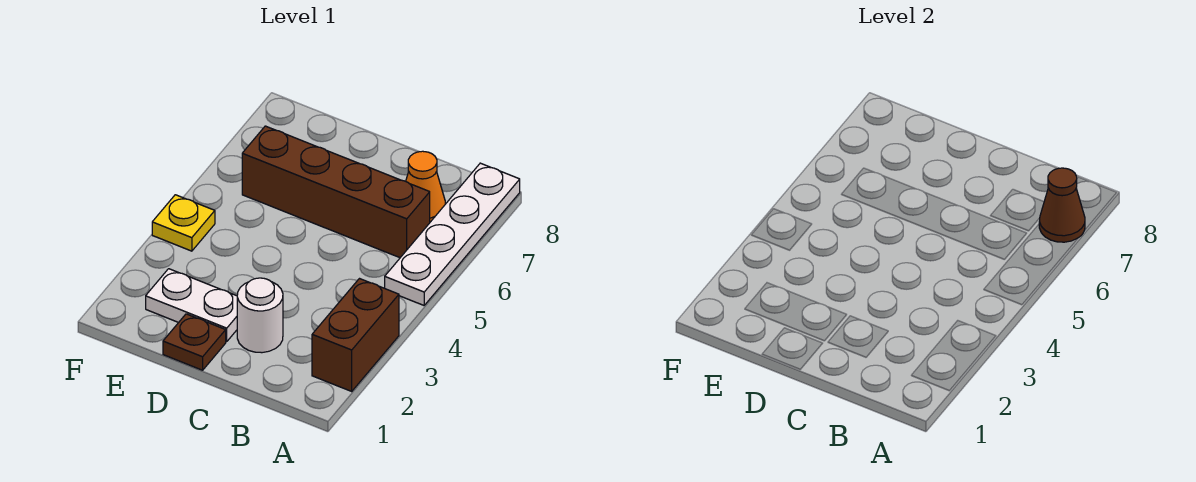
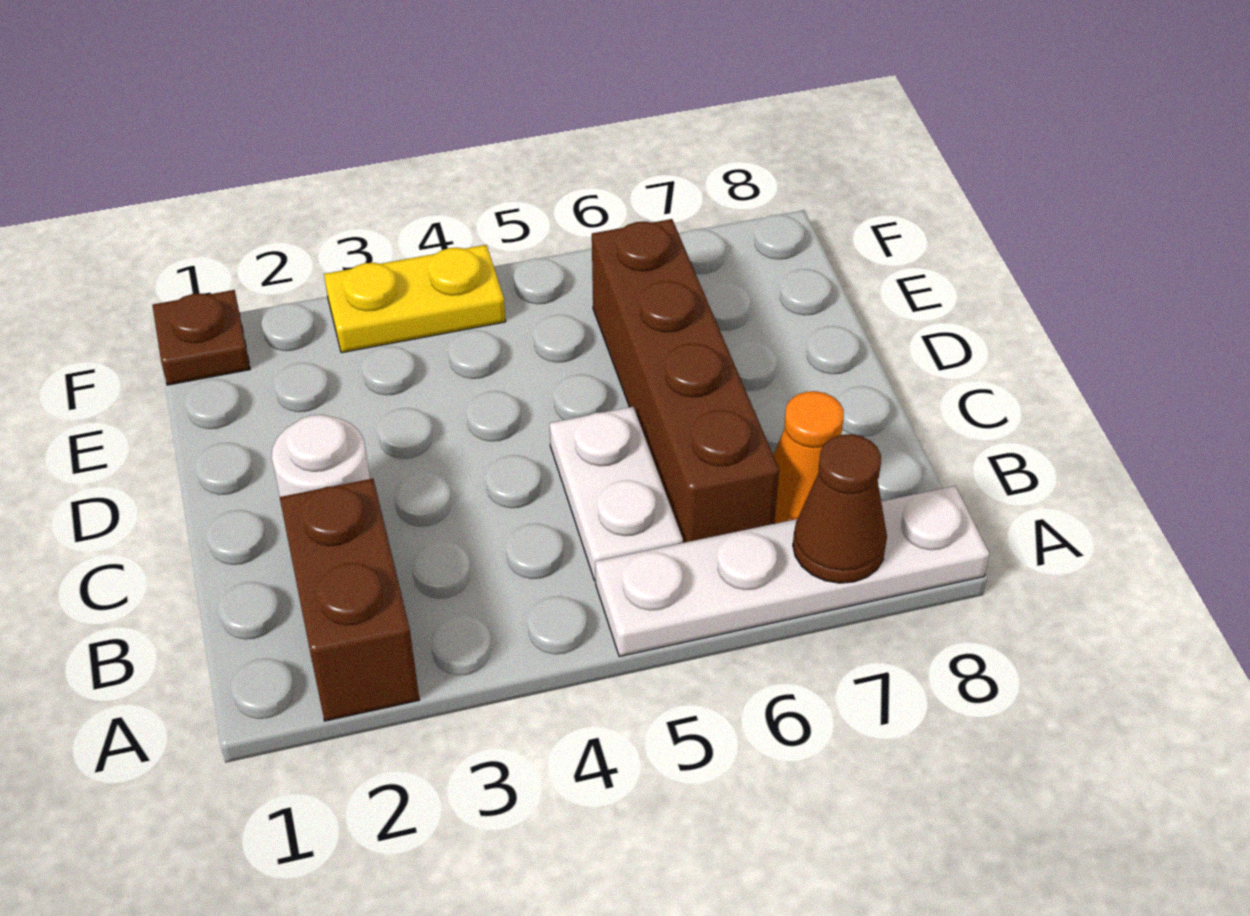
brown 1x2 brick [312,279,399,391] -> brown 1x2 brick turned to [280,479,420,721]
brown 1x1 plate [163,314,226,370] -> brown 1x1 plate moved to [152,290,250,385]
white 1x2 plate [146,269,237,342] -> white 1x2 plate moved to [550,407,683,581]
yellow 1x1 plate [152,195,215,251] -> yellow 1x2 plate [324,245,506,353]

